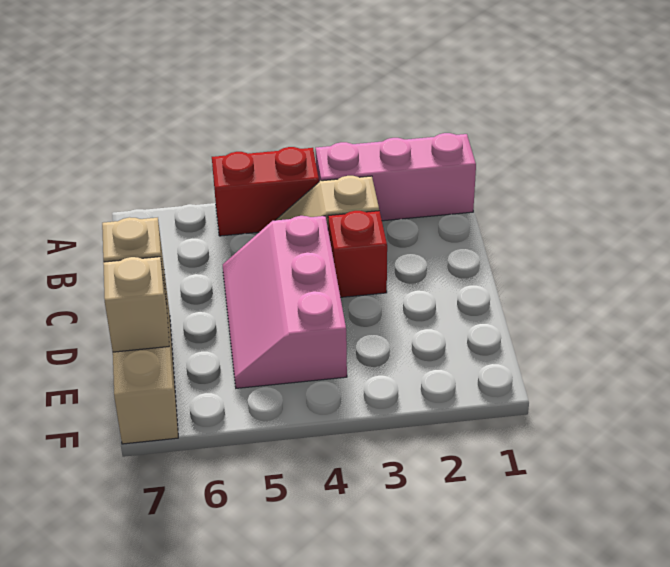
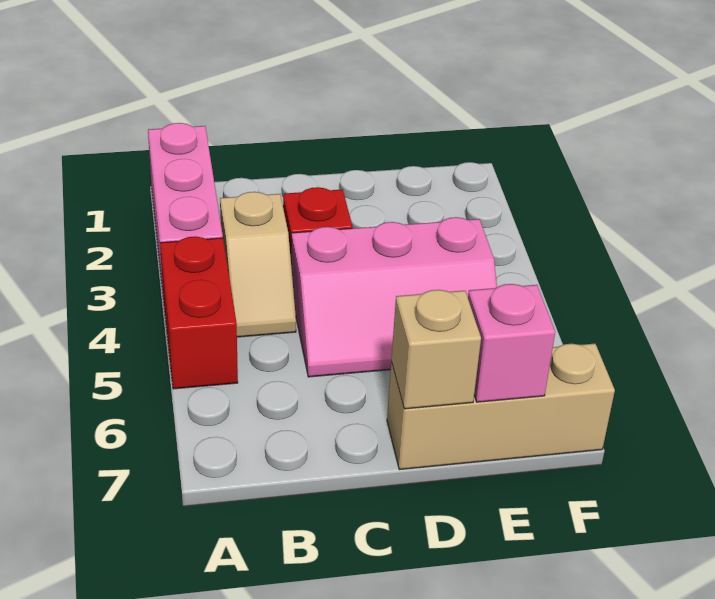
tan 1x1 brick [103,257,169,352] -> pink 1x1 brick [468,284,555,402]

